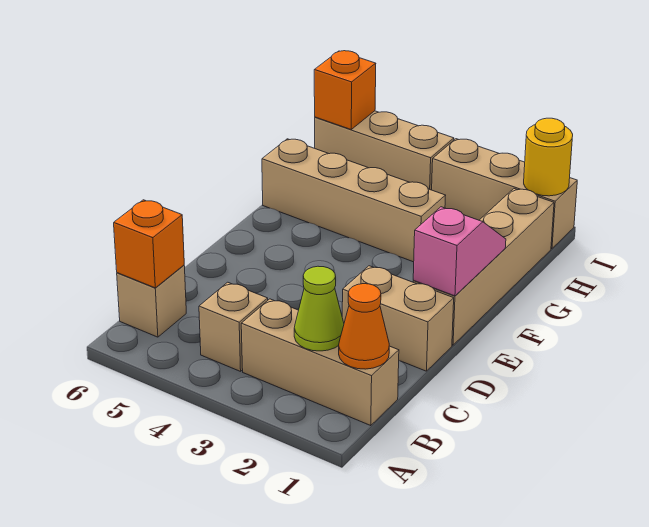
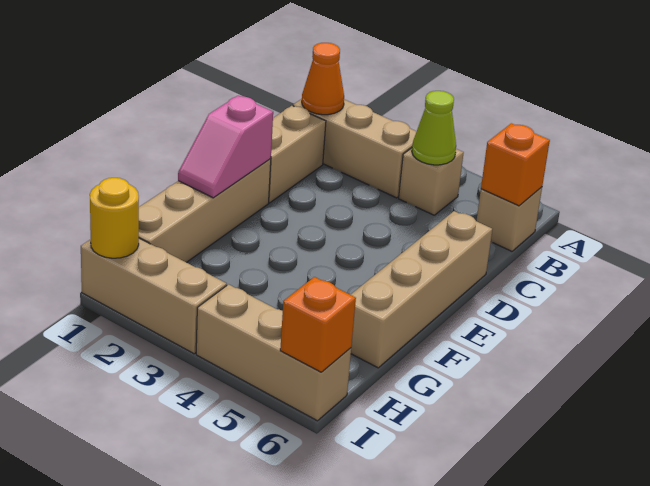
lime 1x1 cone [294,266,344,351] -> lime 1x1 cone moved to [412,91,456,165]
tan 1x2 brick [342,266,454,371] -> tan 1x2 brick turned to [269,106,326,203]
tan 1x4 brick [262,139,446,262] -> tan 1x4 brick turned to [351,211,492,368]

